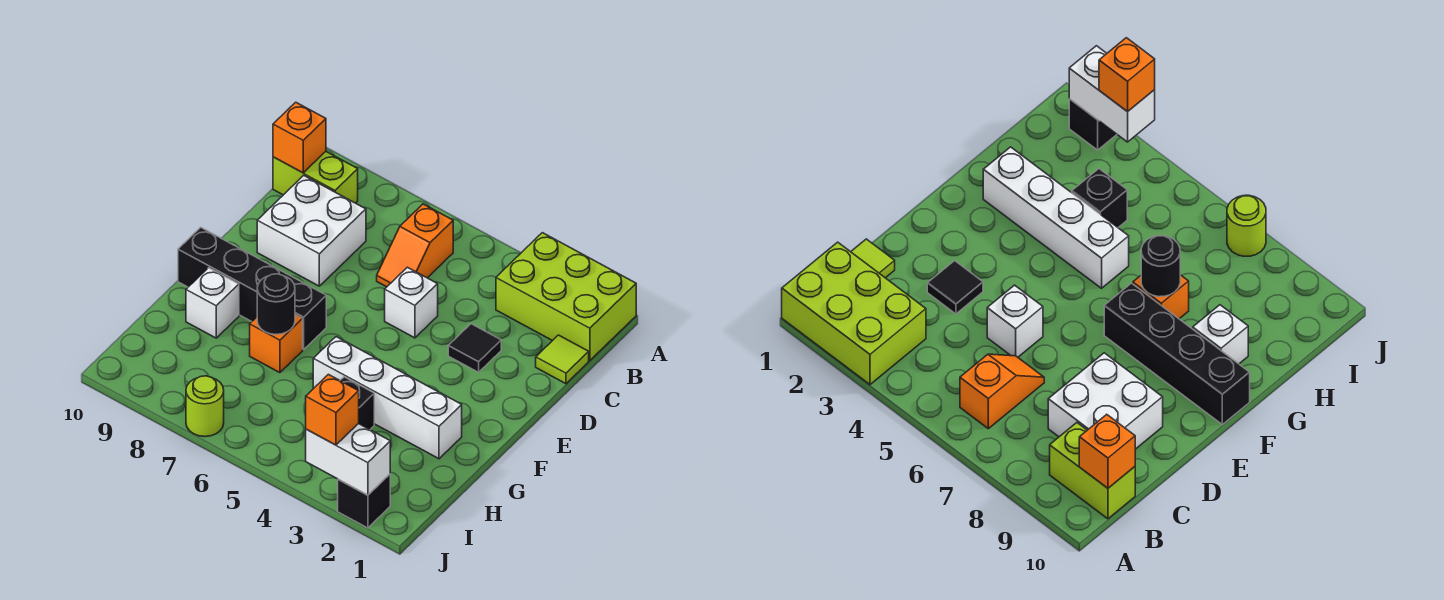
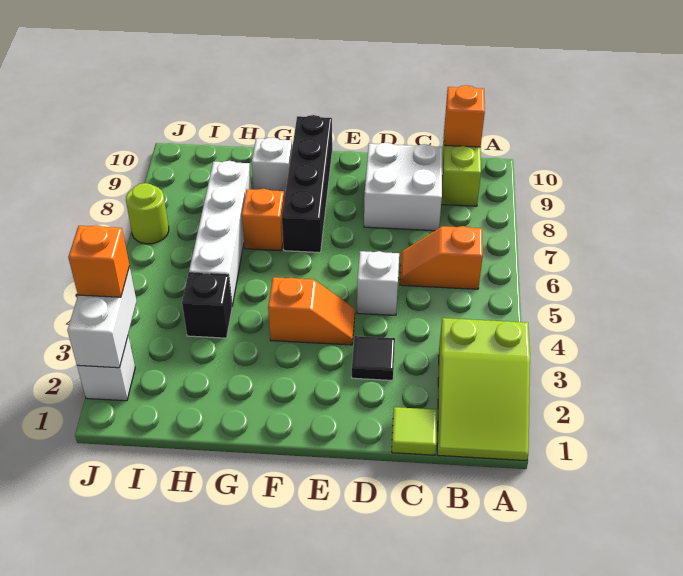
lime 2x3 brick [496,233,636,361] -> lime 2x3 slope [437,318,530,461]
none -> orange 1x2 slope [268,277,355,345]
white 1x4 brick [313,337,462,459] -> white 1x4 brick moved to [189,161,252,306]
black 1x1 round brick [257,274,295,334] -> none
black 1x1 brick [338,474,390,528] -> white 1x1 brick [77,336,135,401]

